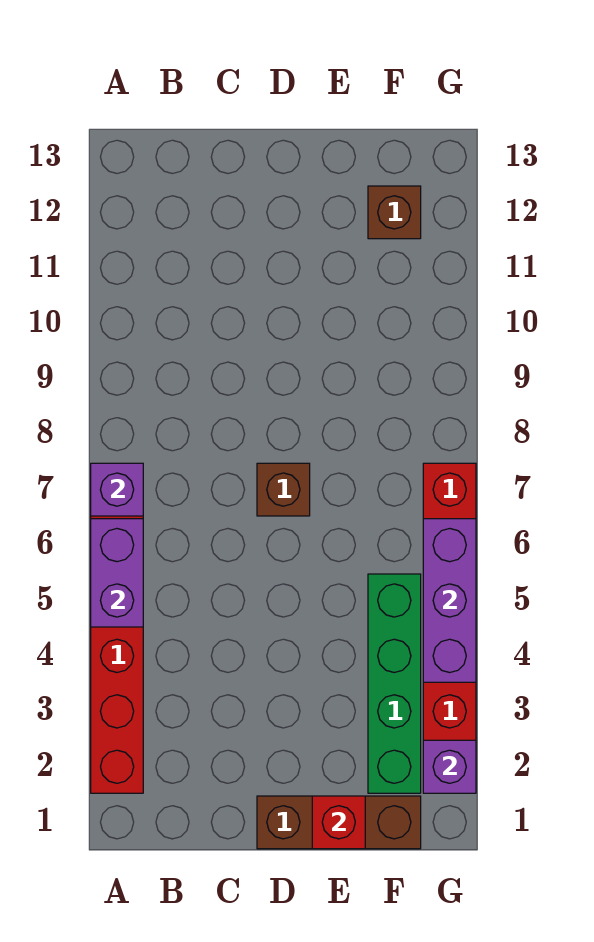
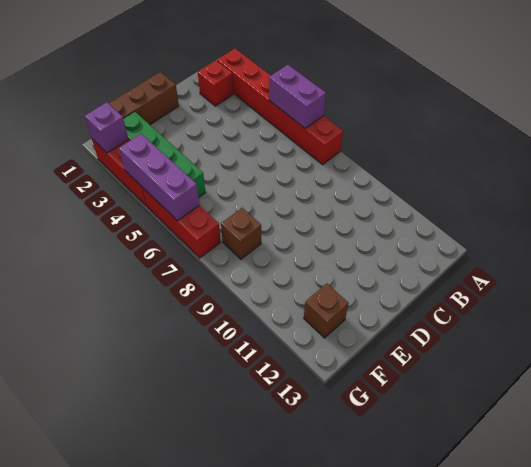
purple 1x1 brick [91,463,143,516] -> none
brown 1x1 brick [257,463,310,516] -> brown 1x1 brick moved to [221,208,261,259]
red 1x1 brick [312,796,365,849] -> red 1x1 brick moved to [198,60,233,106]

